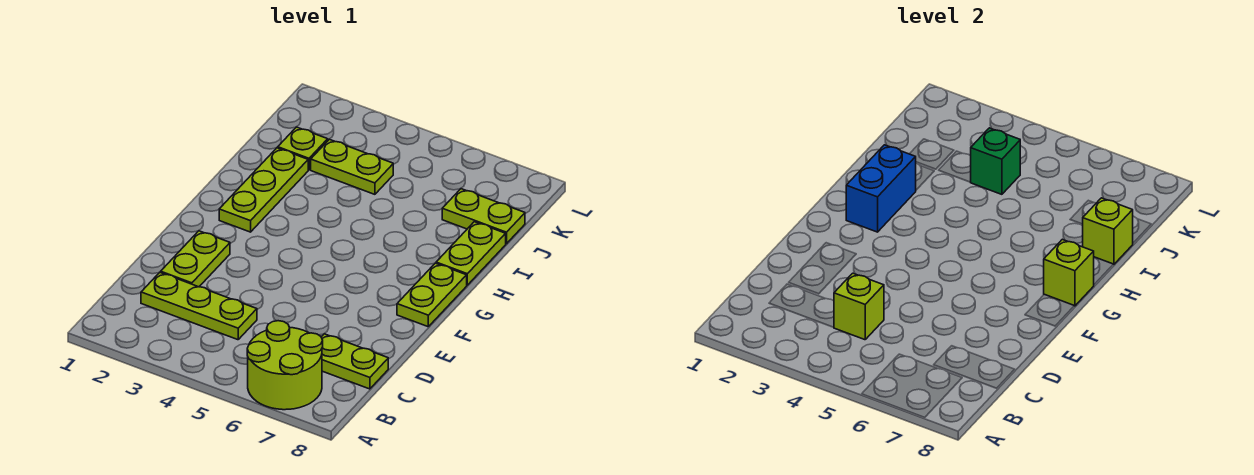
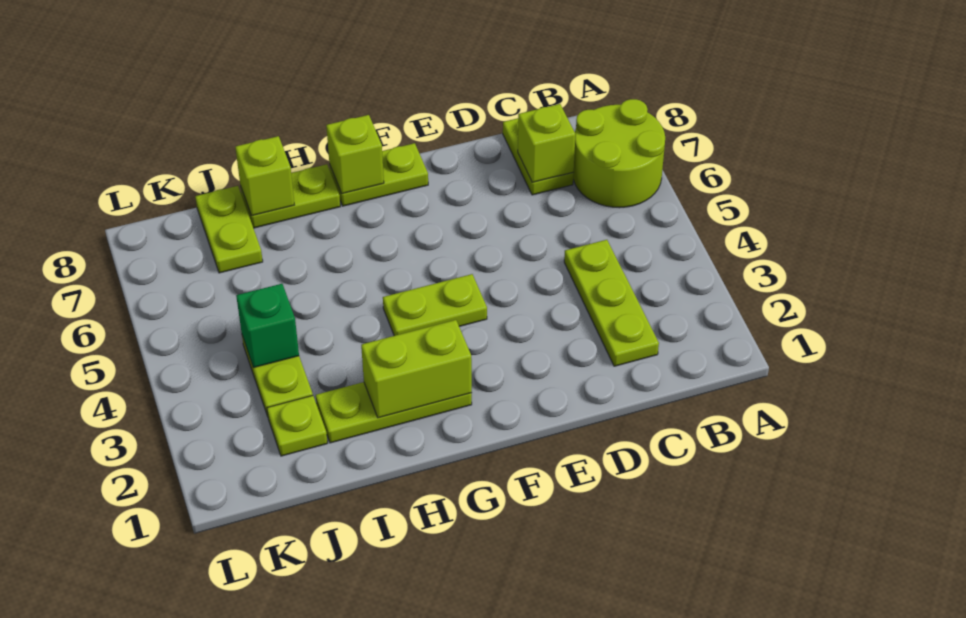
lime 1x1 brick [834,273,884,340] -> lime 1x1 brick moved to [518,104,575,182]
lime 1x2 plate [161,231,230,287] -> lime 1x2 plate moved to [383,274,487,336]
blue 1x2 brick [846,145,916,232] -> lime 1x2 brick [361,320,472,418]

